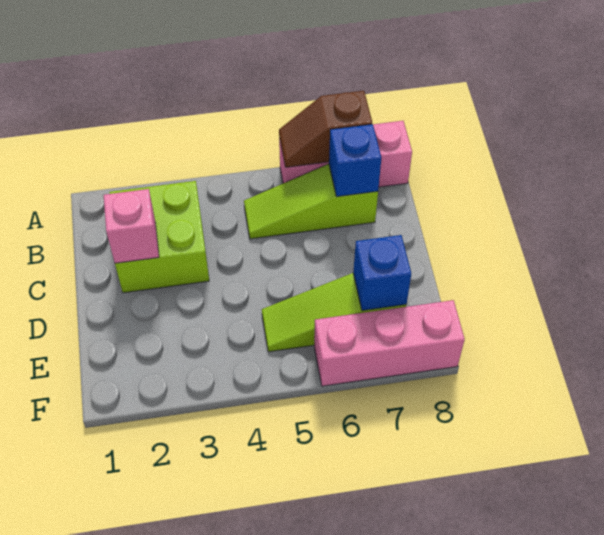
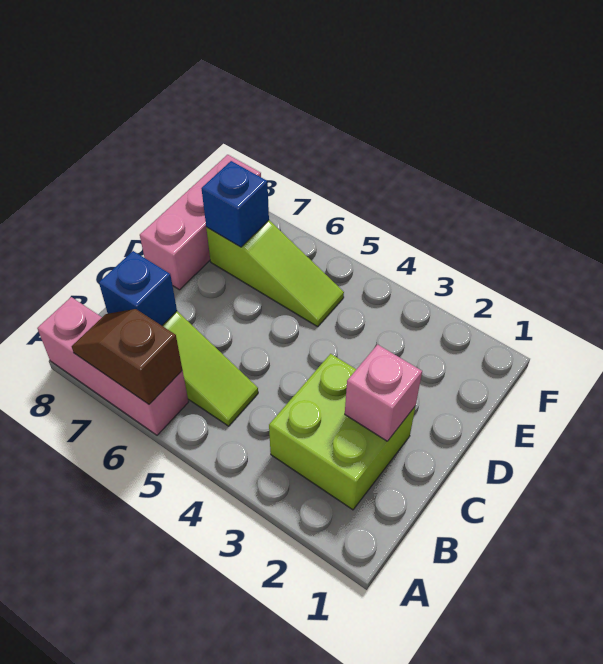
brown 1x2 slope [279,91,372,167] -> brown 1x2 slope turned to [72,309,182,404]
pink 1x3 brick [314,300,465,386] -> pink 1x3 brick turned to [140,155,261,290]

